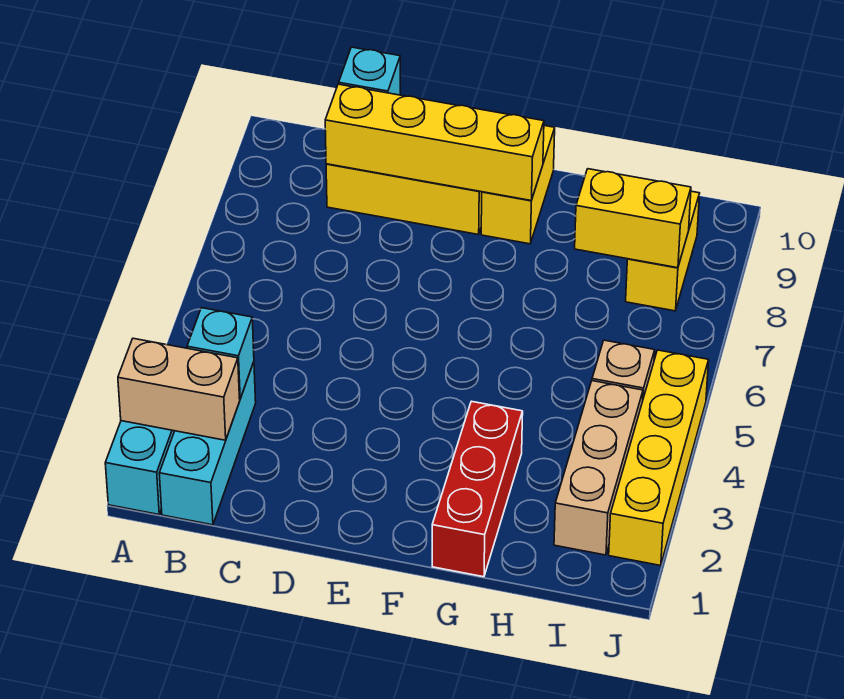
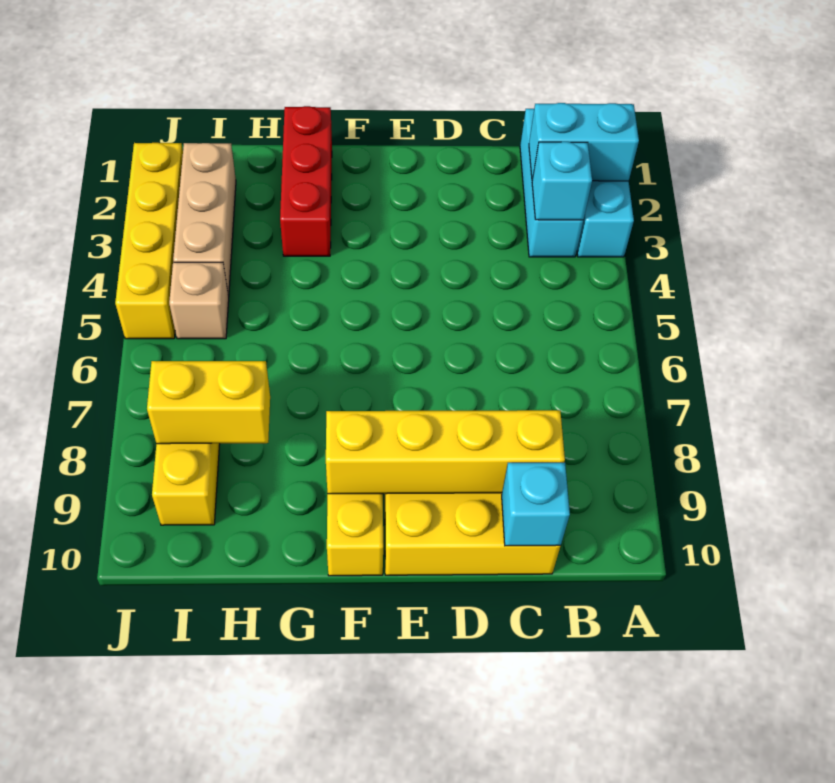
tan 1x2 brick [118,338,240,440] -> cyan 1x2 brick [529,103,639,181]

